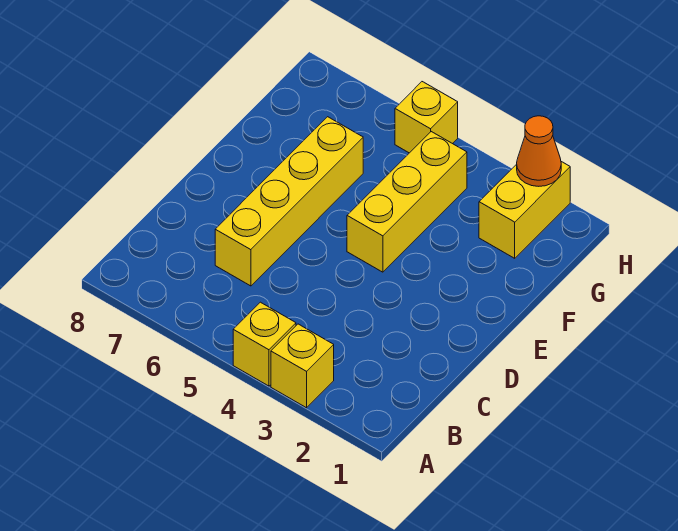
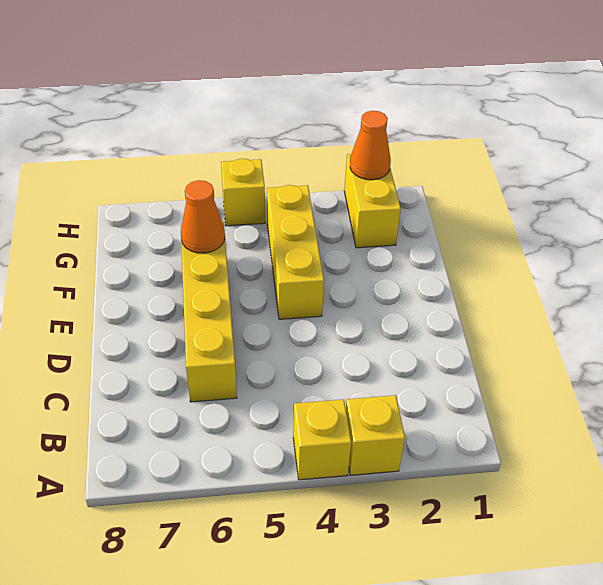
none -> orange 1x1 cone [181,180,225,253]

